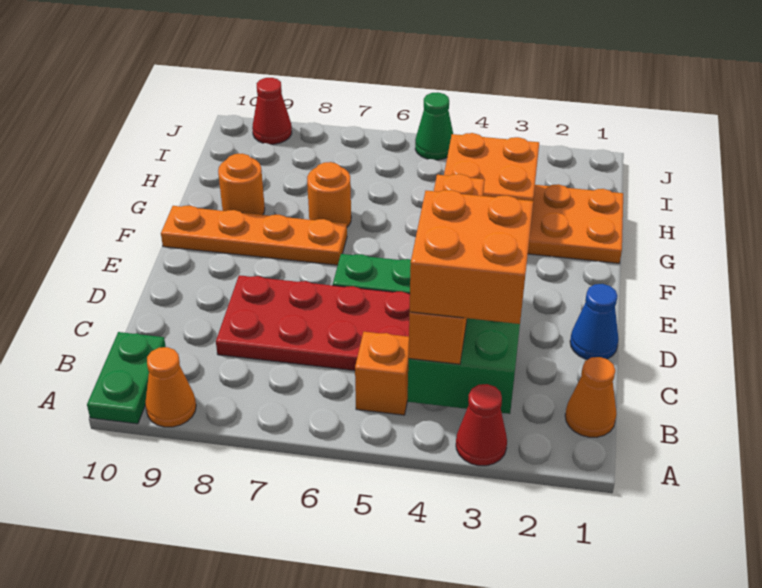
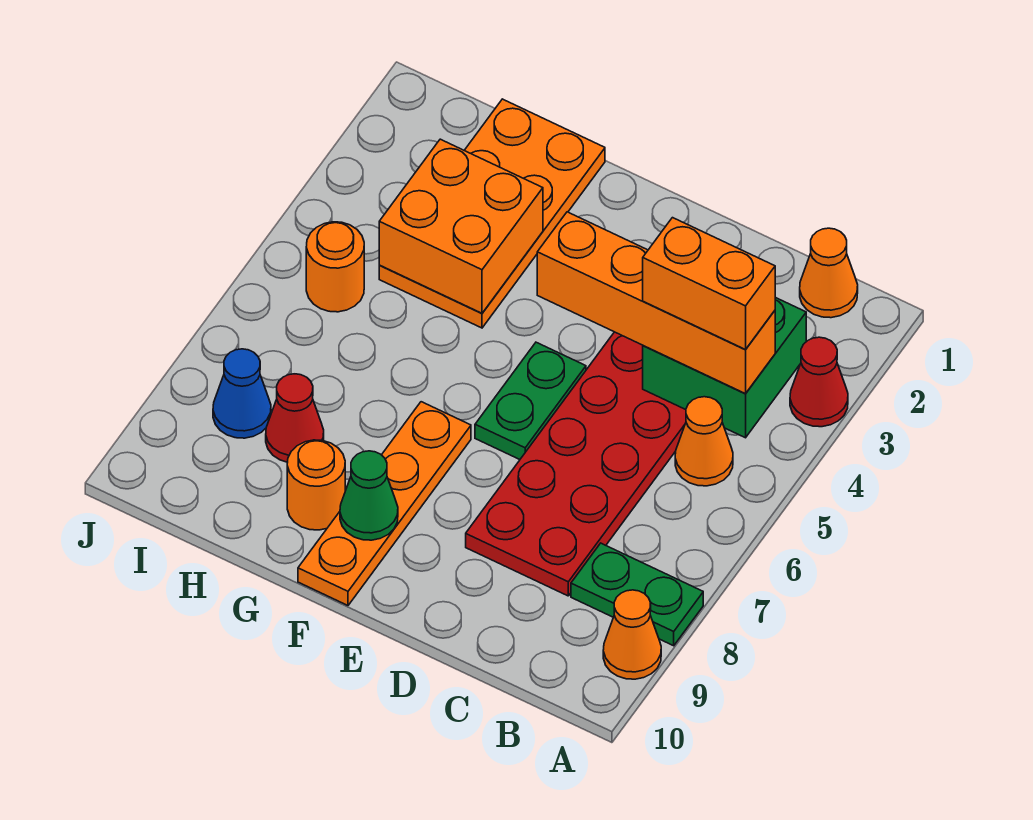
green 1x2 plate [87,332,166,424] -> green 1x2 plate moved to [571,543,703,646]
orange 2x2 brick [409,190,533,324] -> orange 1x2 brick [643,218,775,350]
orange 1x1 brick [355,332,409,415] -> orange 1x1 cone [675,397,733,486]
blue 1x1 cone [570,284,619,360] -> blue 1x1 cone moved to [213,349,271,438]
orange 1x1 round brick [307,162,351,227] -> orange 1x1 round brick moved to [306,222,364,312]
green 1x1 cone [415,92,453,160] -> green 1x1 cone moved to [340,451,398,540]
red 1x1 cone [252,78,292,144] -> red 1x1 cone moved to [266,374,324,462]

